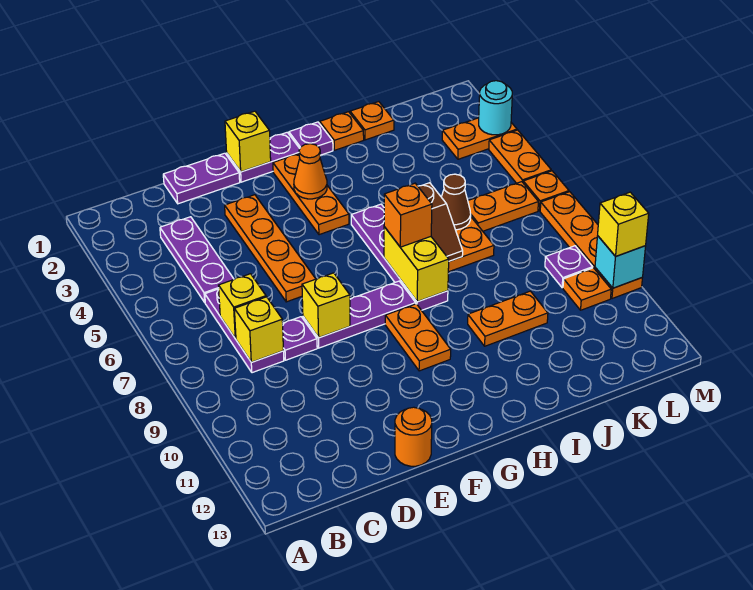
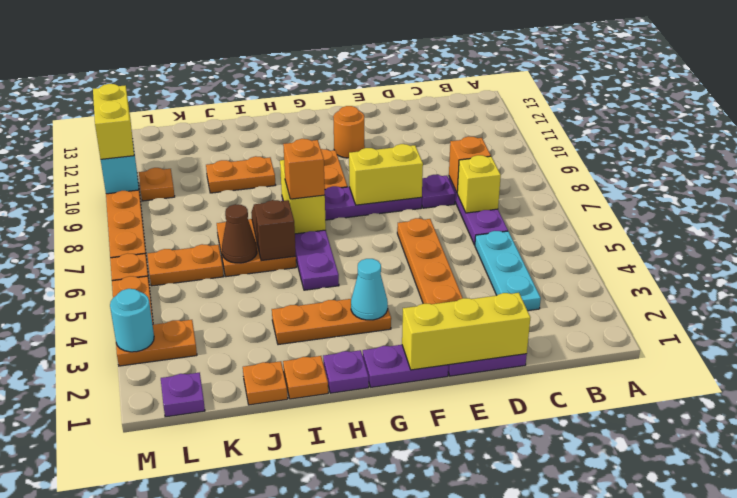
purple 1x3 plate [160,217,234,302] -> cyan 1x3 plate [475,231,541,311]
yellow 1x1 brick [234,297,283,362] -> orange 1x1 brick [449,136,491,193]
yellow 1x1 brick [302,273,350,338] -> yellow 1x2 brick [349,144,423,205]
orange 1x1 round brick [395,407,432,466] -> orange 1x1 round brick moved to [333,106,365,158]
yellow 1x1 brick [225,111,271,172] -> yellow 1x3 brick [402,293,530,370]
orange 1x3 plate [273,154,349,235] -> orange 1x3 plate turned to [272,299,391,345]
orange 1x1 cone [294,144,327,199] -> cyan 1x1 cone [351,259,388,320]
purple 1x1 plate [545,246,593,288] -> purple 1x1 plate moved to [161,373,205,417]
yellow 1x1 brick [598,192,649,256] -> yellow 1x2 brick [93,84,134,159]

